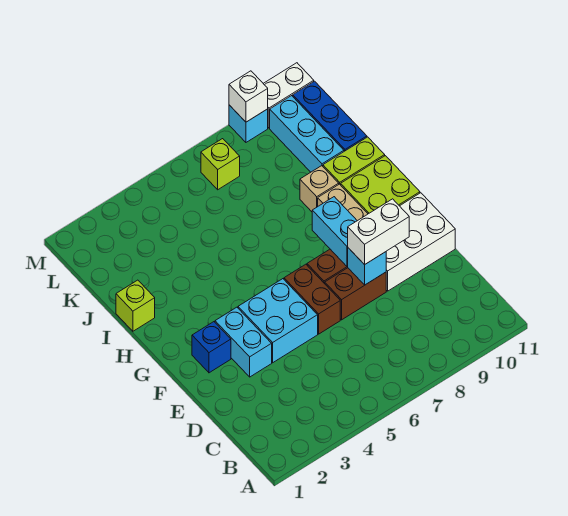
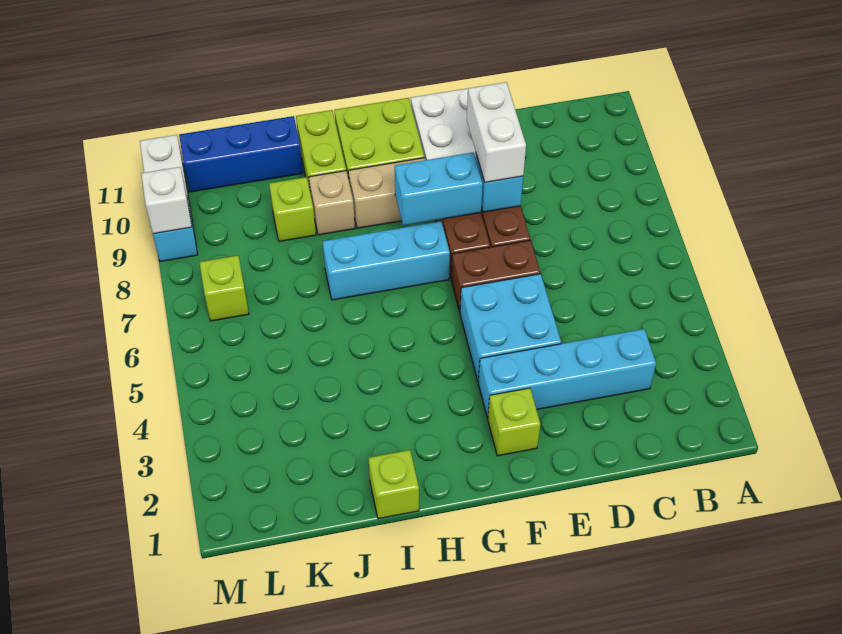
cyan 1x2 brick [215,307,272,377] -> cyan 1x4 brick [478,329,656,418]
blue 1x1 brick [192,322,231,373] -> lime 1x1 brick [488,388,540,456]
none -> lime 1x1 brick [269,177,316,241]
cyan 1x3 brick [270,96,344,172] -> cyan 1x3 brick moved to [323,221,450,300]

